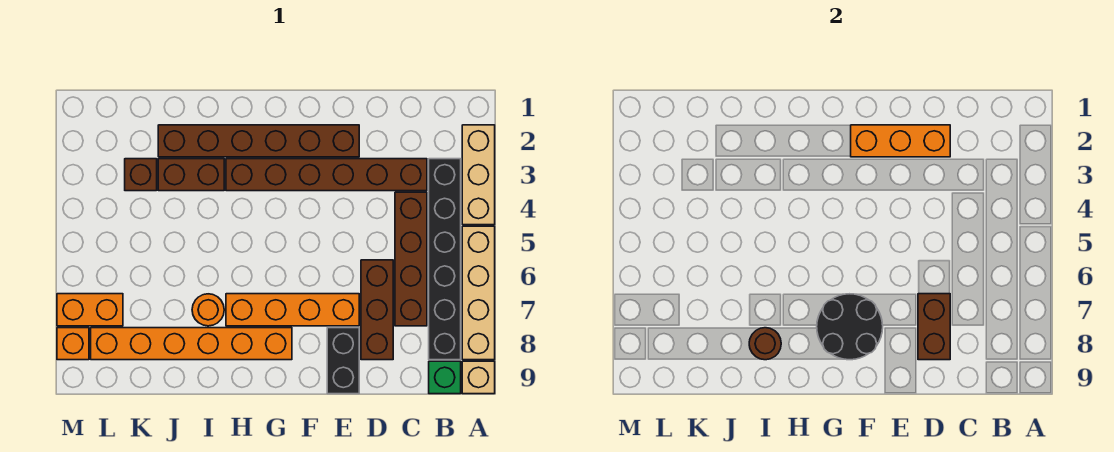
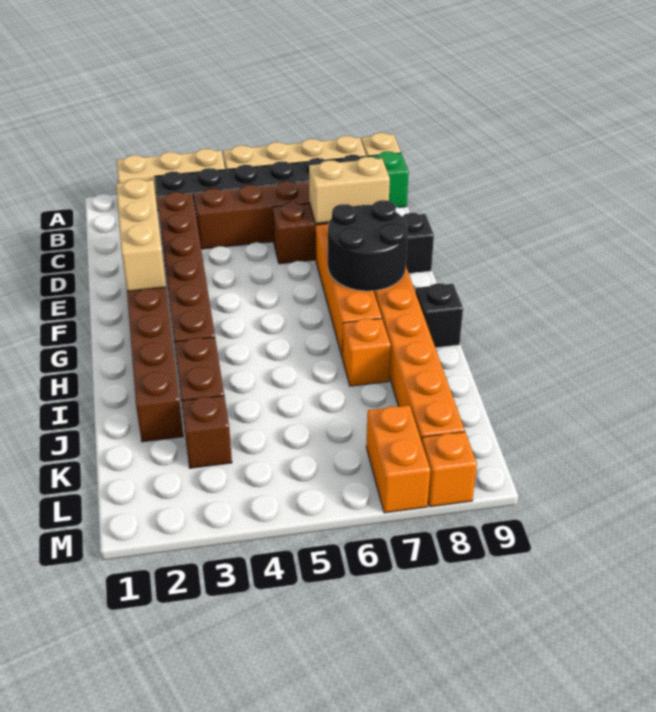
orange 1x3 brick [851,125,950,157] -> tan 1x3 brick [116,179,166,291]
brown 1x2 brick [918,294,950,360] -> tan 1x2 brick [309,157,390,223]
none -> black 1x1 brick [415,283,463,348]
orange 1x1 round brick [192,294,224,326] -> orange 1x1 brick [343,318,391,386]
brown 1x1 round brick [749,328,781,360] -> none

